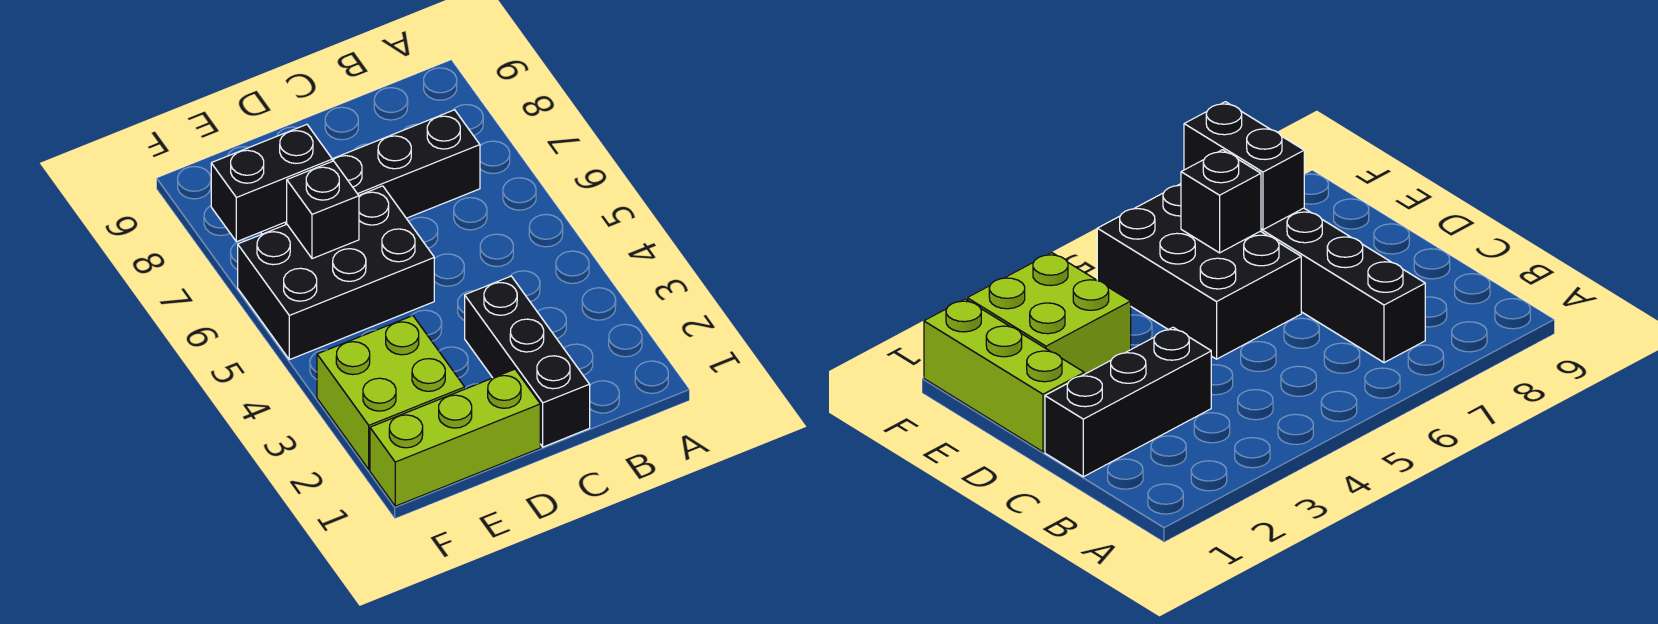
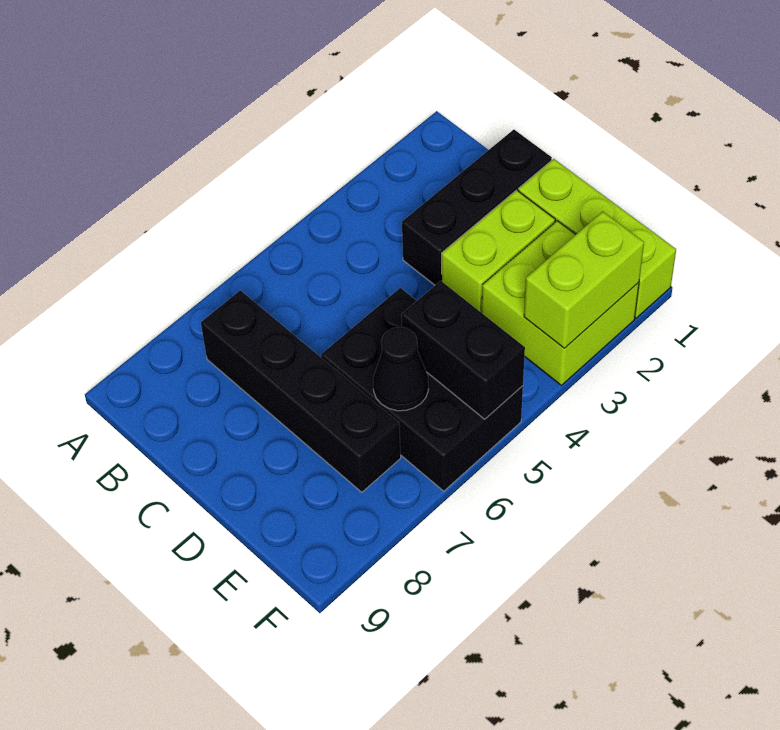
none -> lime 1x2 brick [442,190,555,313]
black 1x1 brick [287,161,359,259] -> black 1x1 cone [373,327,429,411]
black 1x2 brick [211,124,332,242] -> black 1x2 brick moved to [401,281,525,419]
none -> lime 1x2 brick [524,211,644,348]

